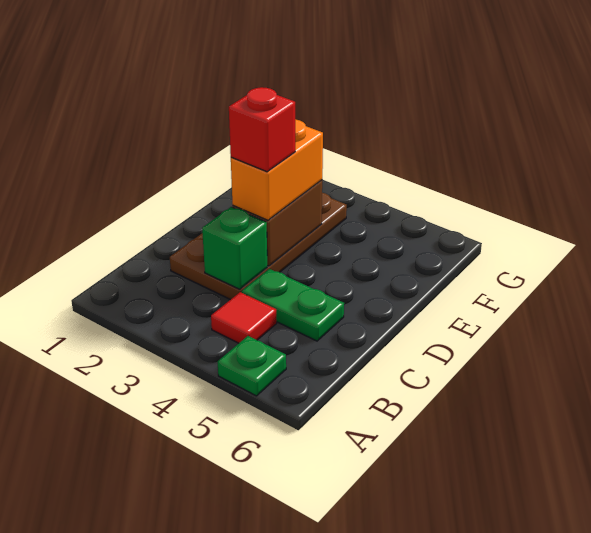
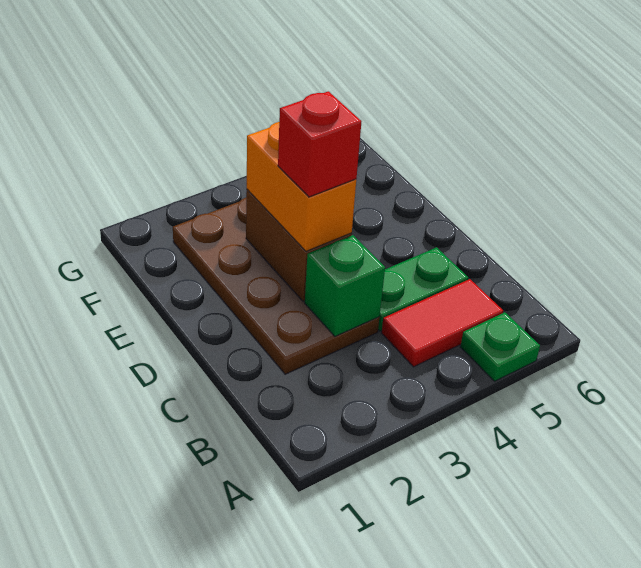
red 1x1 tile [211,292,277,343] -> red 1x2 tile [382,279,503,367]

